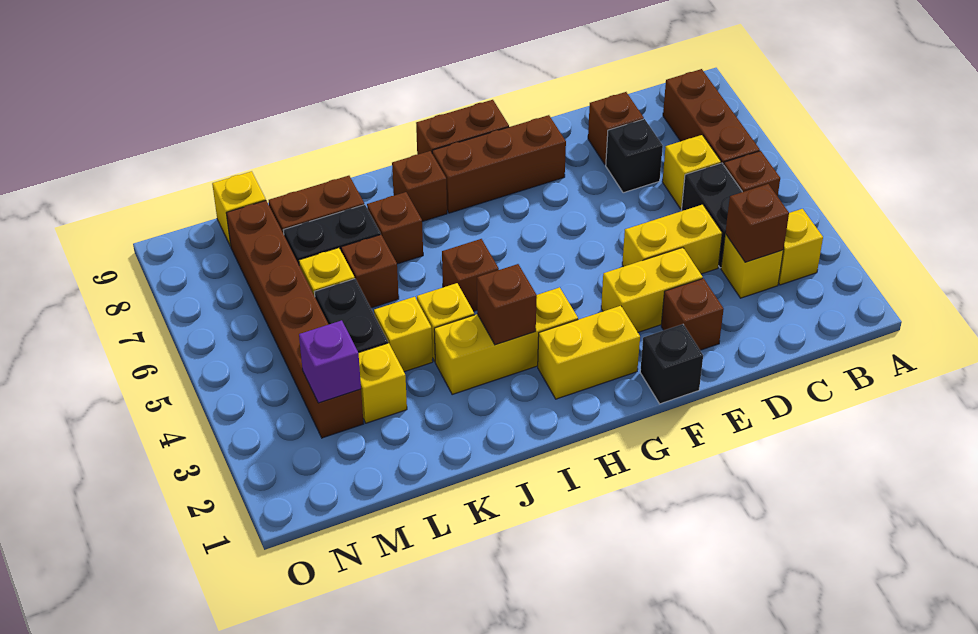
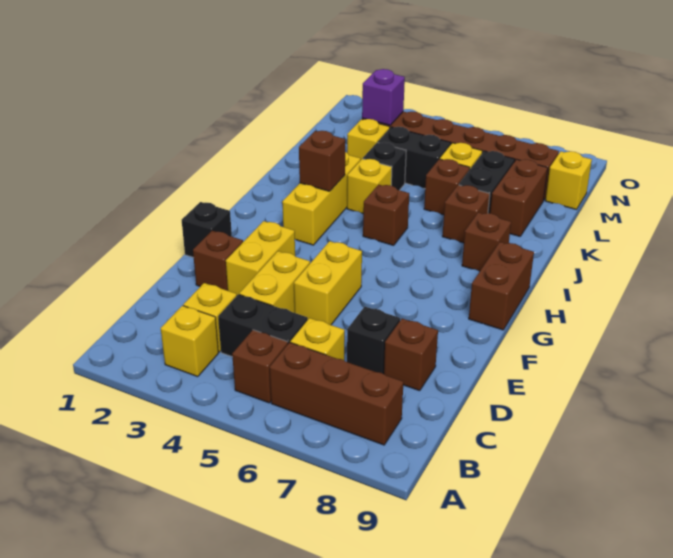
brown 1x1 brick [725,184,789,262] -> none
brown 1x3 brick [432,115,566,213] -> none
yellow 1x2 brick [538,306,640,399] -> yellow 1x2 brick moved to [294,241,362,325]
yellow 1x1 brick [374,297,433,372] -> black 1x1 brick [363,142,406,190]

